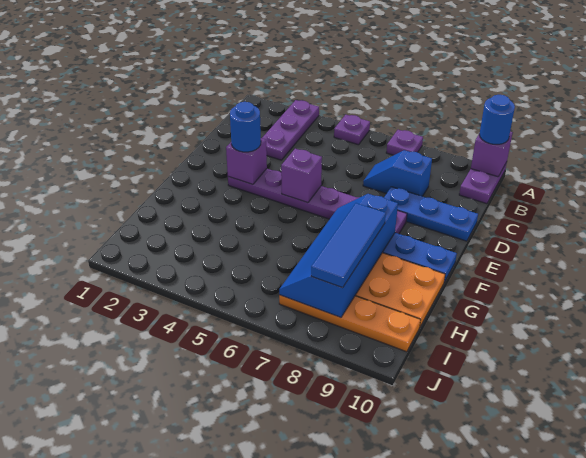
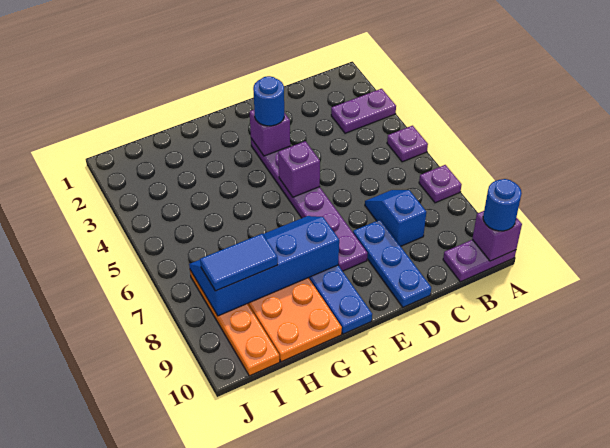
purple 1x3 plate [262,100,319,160] -> purple 1x2 plate [331,89,396,133]
blue 1x3 tile [311,203,386,288] -> blue 1x2 tile [200,234,278,291]

